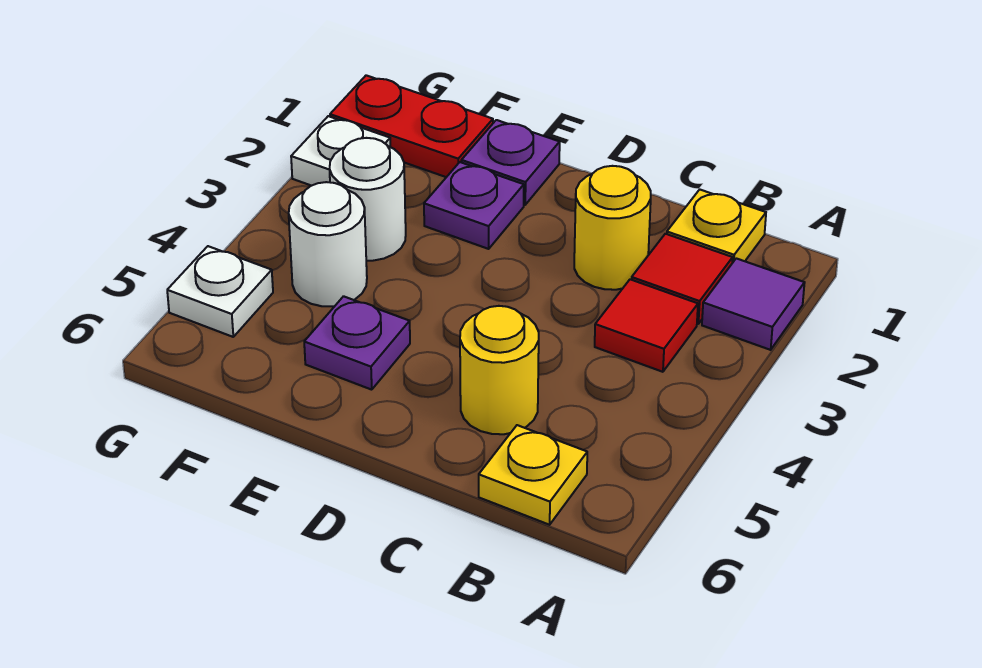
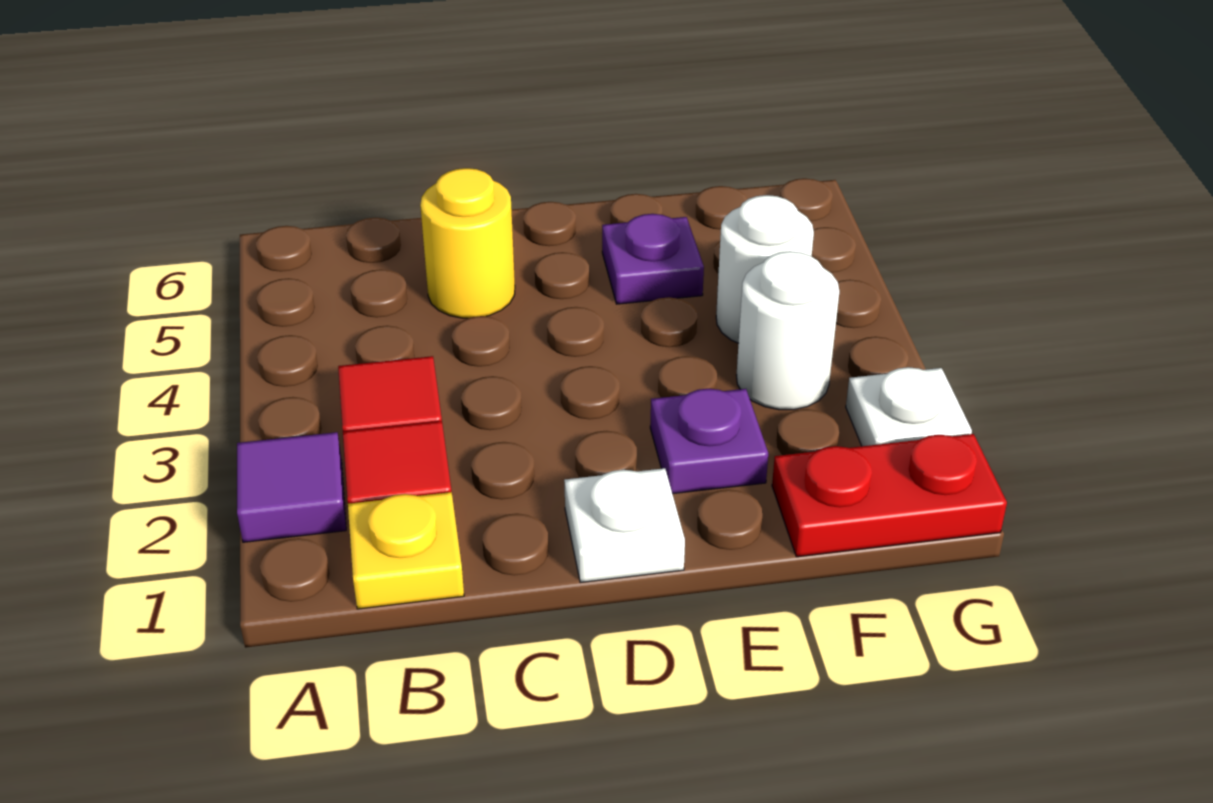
yellow 1x1 plate [479,425,587,525] -> none
yellow 1x1 round brick [574,166,651,290] -> none
purple 1x1 plate [461,120,560,205] -> none
white 1x1 plate [167,246,273,337] -> white 1x1 plate moved to [564,468,685,583]

